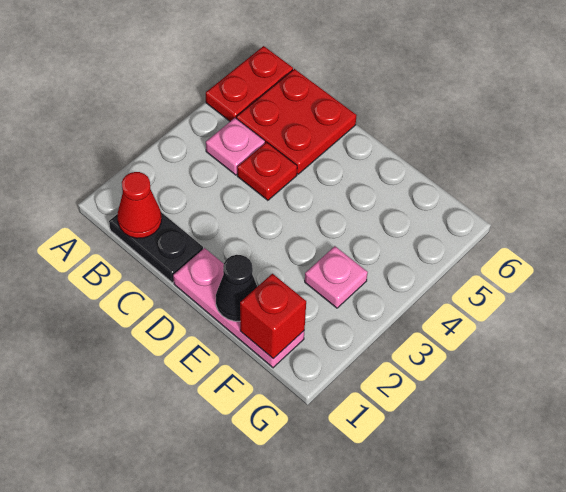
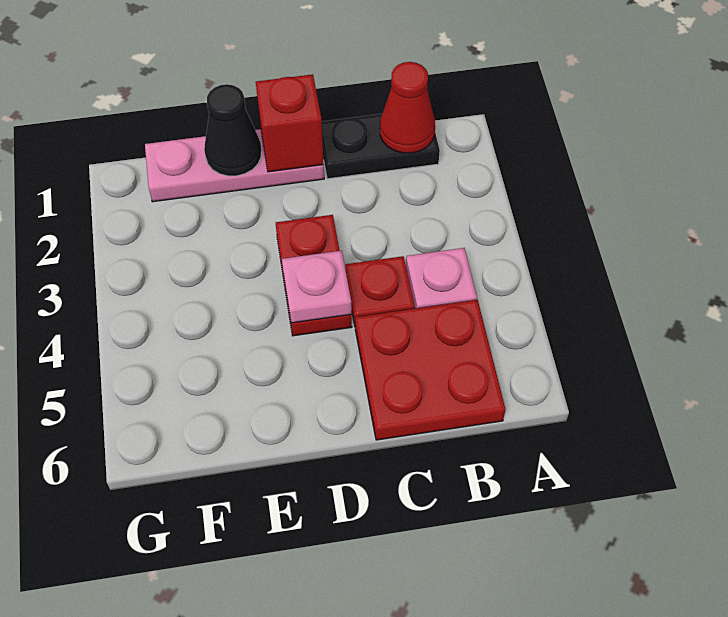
red 1x2 plate [206,46,293,121] -> red 1x2 plate moved to [276,215,352,336]
red 1x1 brick [240,274,306,359] -> red 1x1 brick moved to [256,74,324,172]
pink 1x1 plate [305,246,368,308] -> pink 1x1 plate moved to [282,251,352,323]

